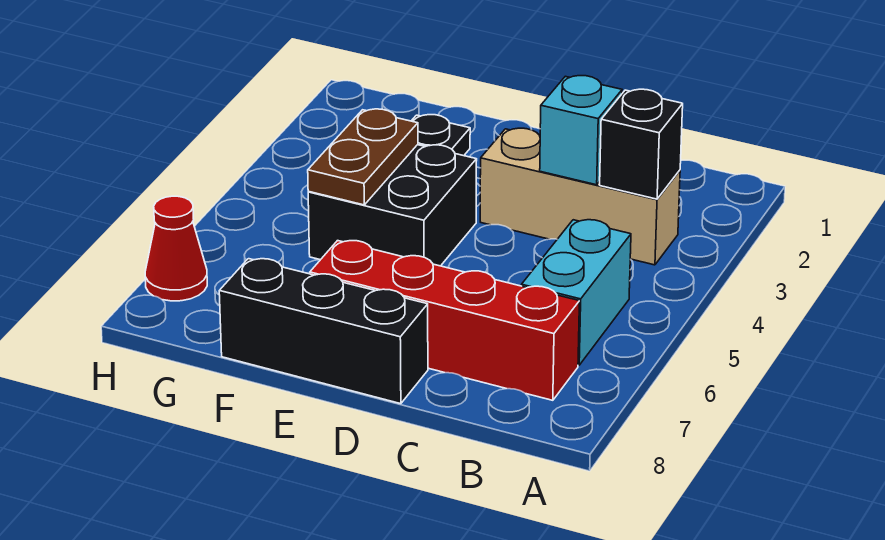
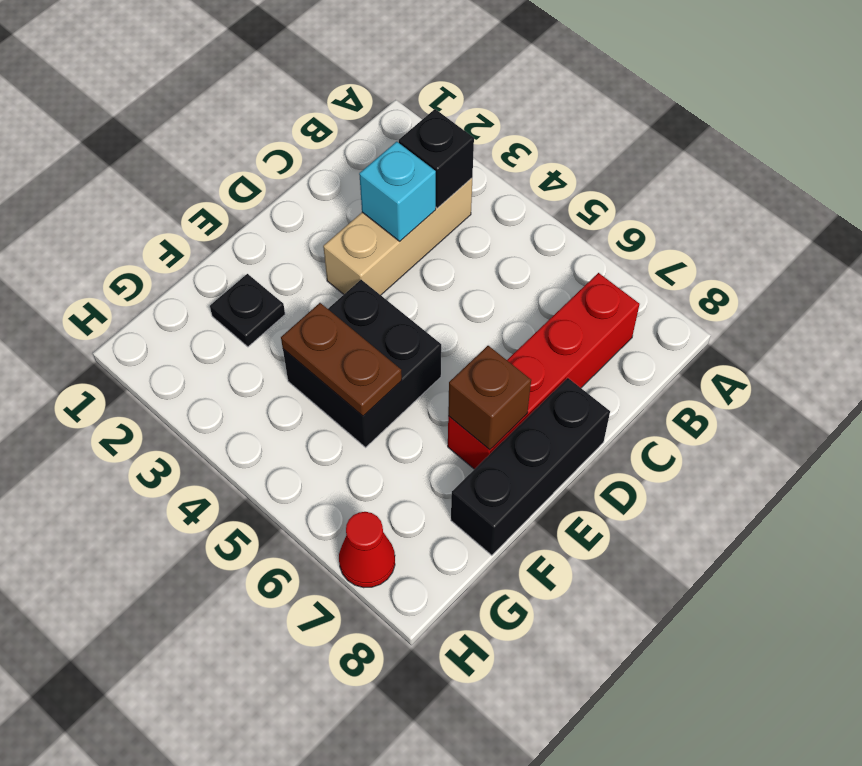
cyan 1x2 brick [522,220,631,365] -> none
none -> brown 1x1 brick [448,346,531,450]

